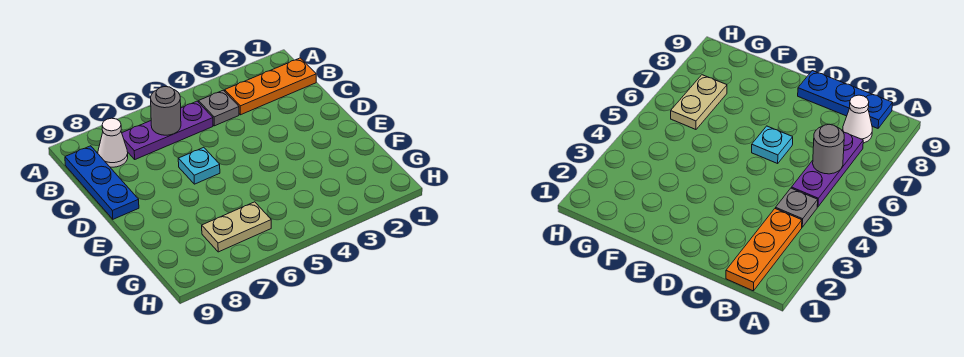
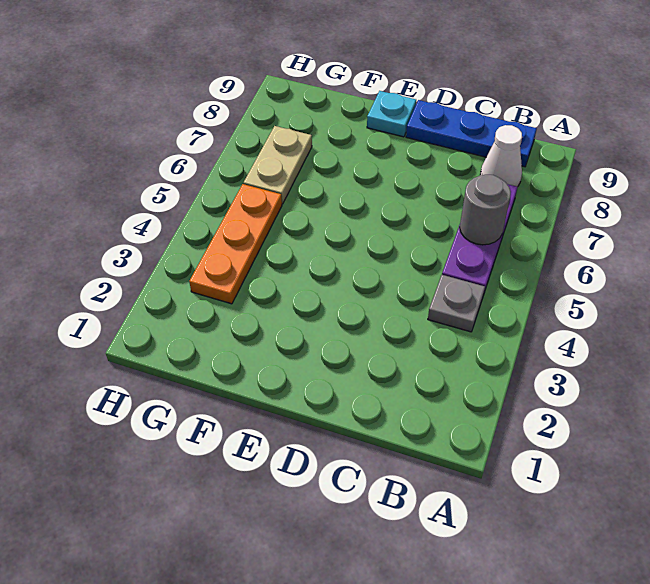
orange 1x3 plate [225,58,316,115] -> orange 1x3 plate moved to [189,184,282,304]
cyan 1x1 plate [178,147,220,184] -> cyan 1x1 plate moved to [367,91,416,137]

